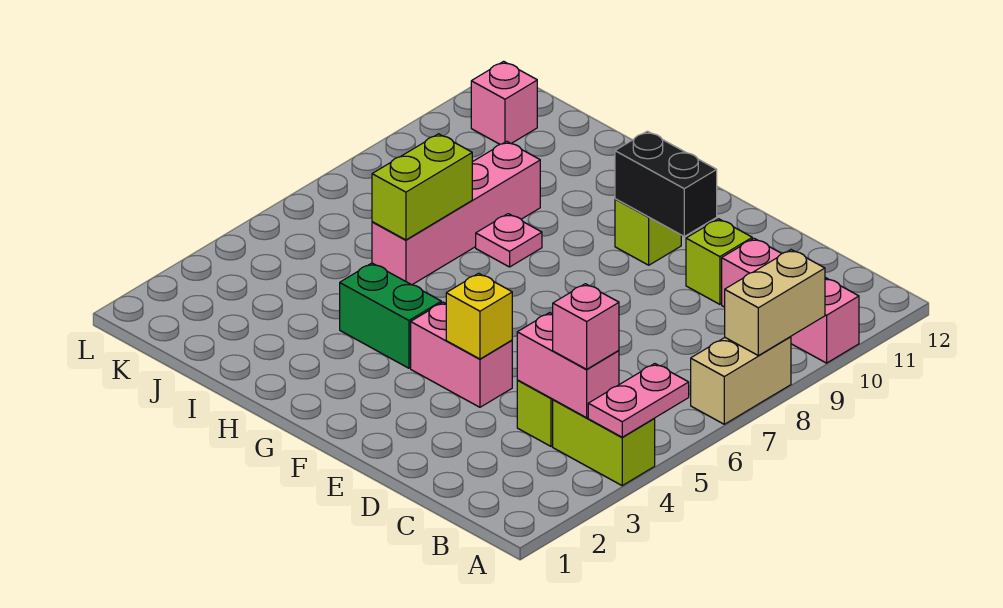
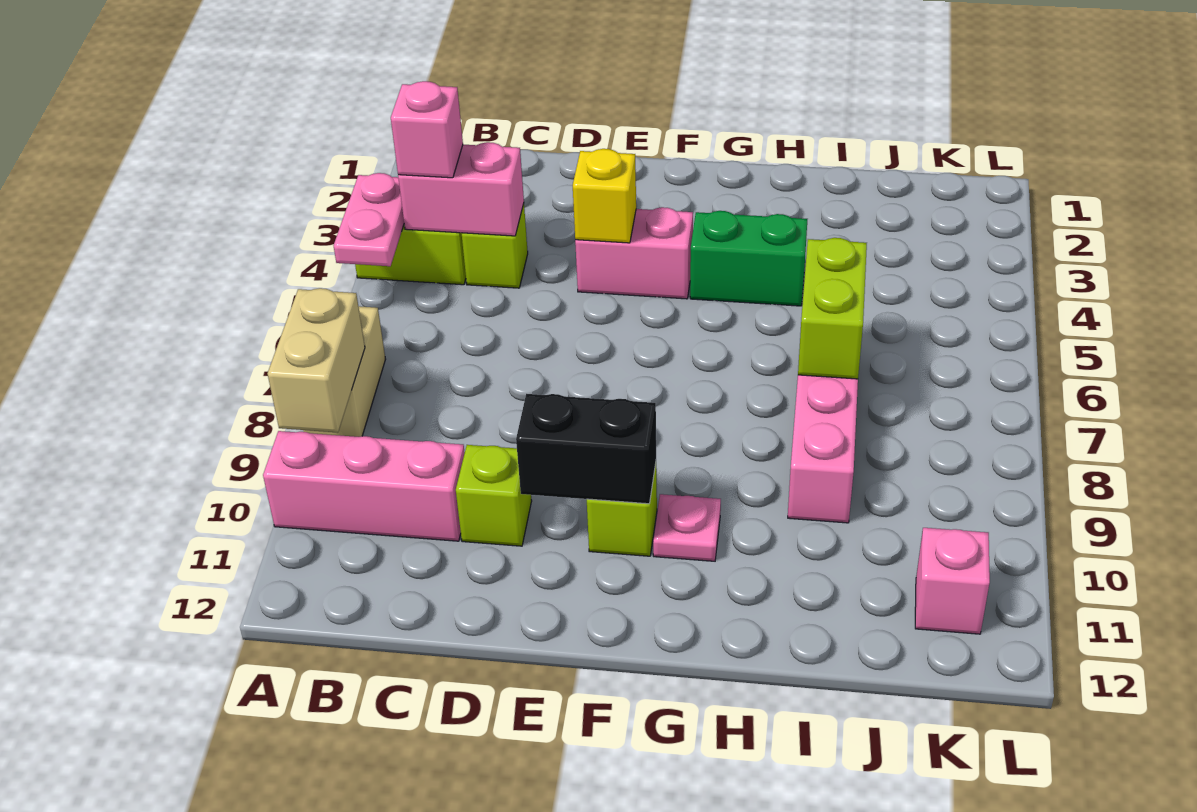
pink 1x1 plate [476,214,542,267] -> pink 1x1 plate moved to [653,494,721,561]

